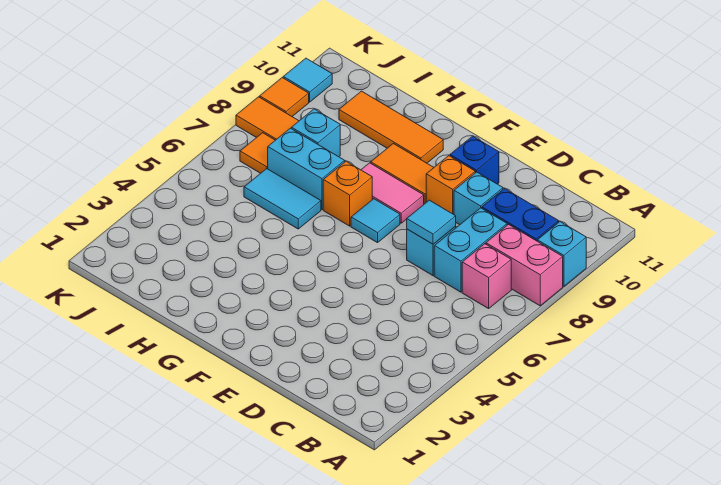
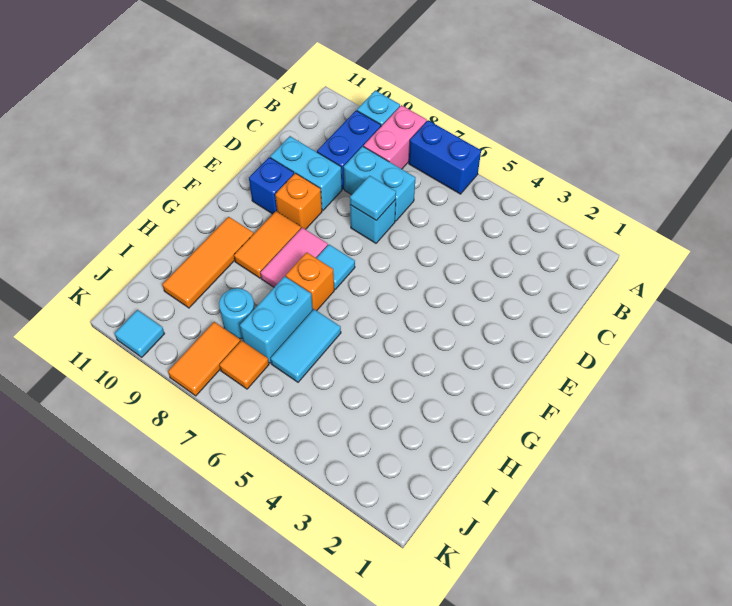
none -> blue 1x2 brick [409,120,481,194]
pink 1x1 brick [462,244,511,309] -> none
cyan 1x1 brick [454,172,503,225] -> cyan 1x2 brick [270,136,342,211]
cyan 1x1 brick [291,109,340,157] -> cyan 1x1 round brick [219,288,255,339]
orange 1x1 tile [260,78,309,116] -> none

